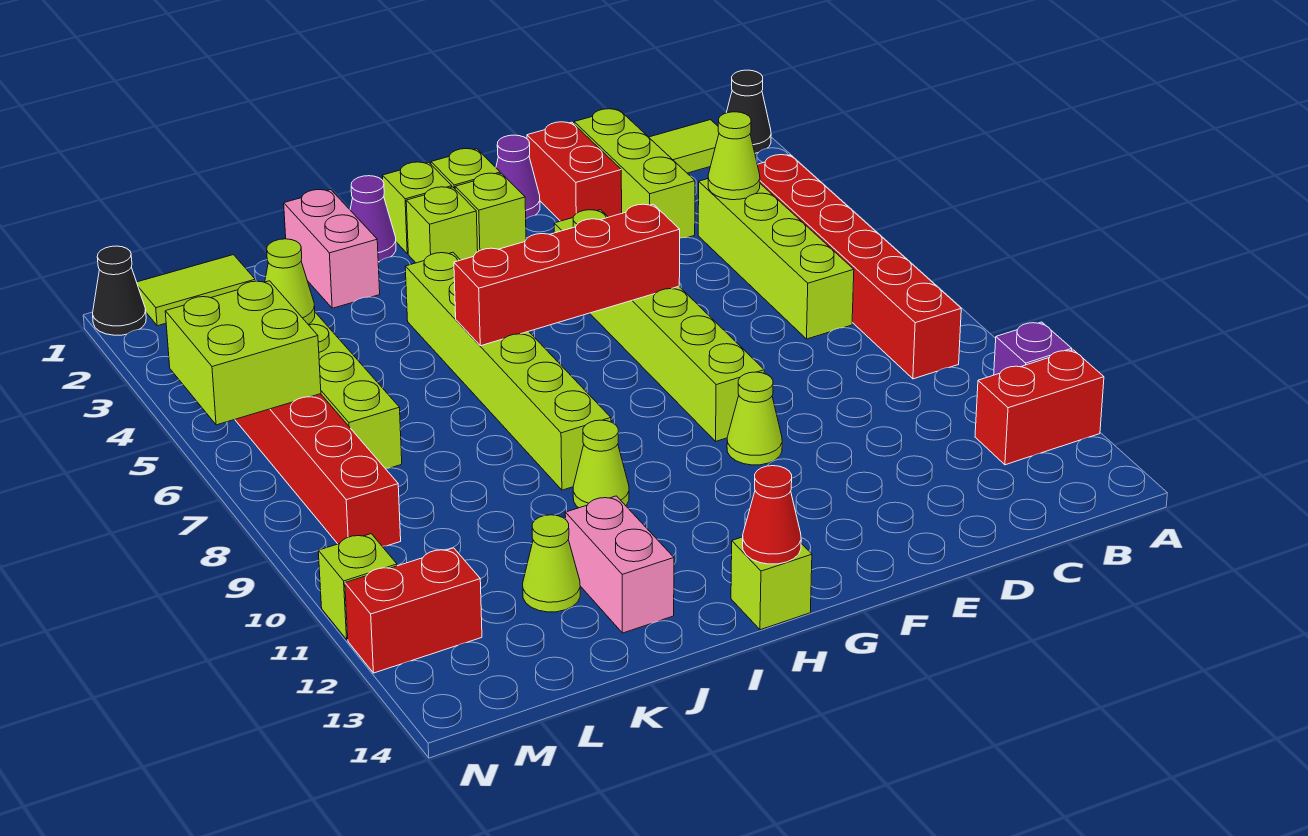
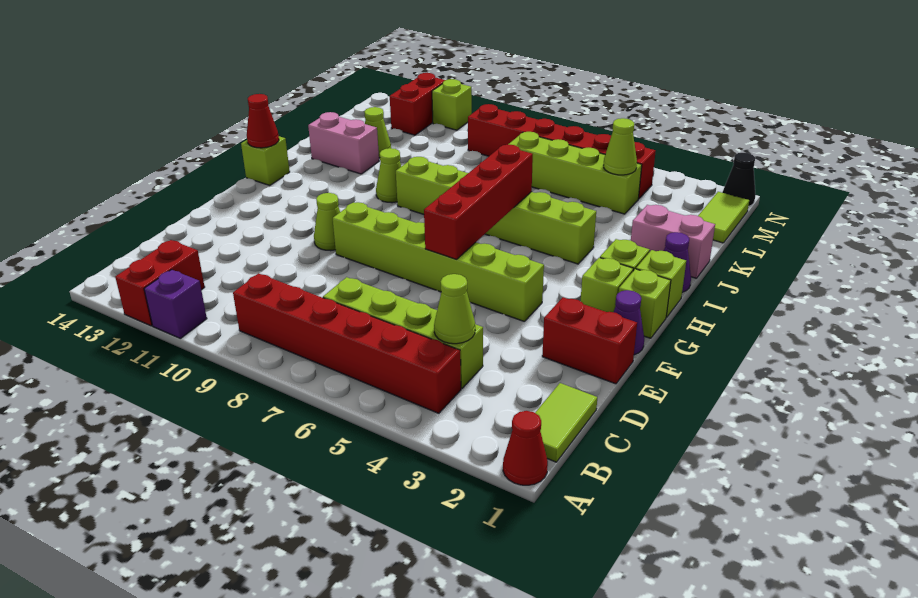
black 1x1 cone [726,70,771,153] -> red 1x1 cone [503,411,548,485]
lime 1x3 brick [574,109,695,238] -> none
lime 2x2 brick [165,281,321,425] -> none

